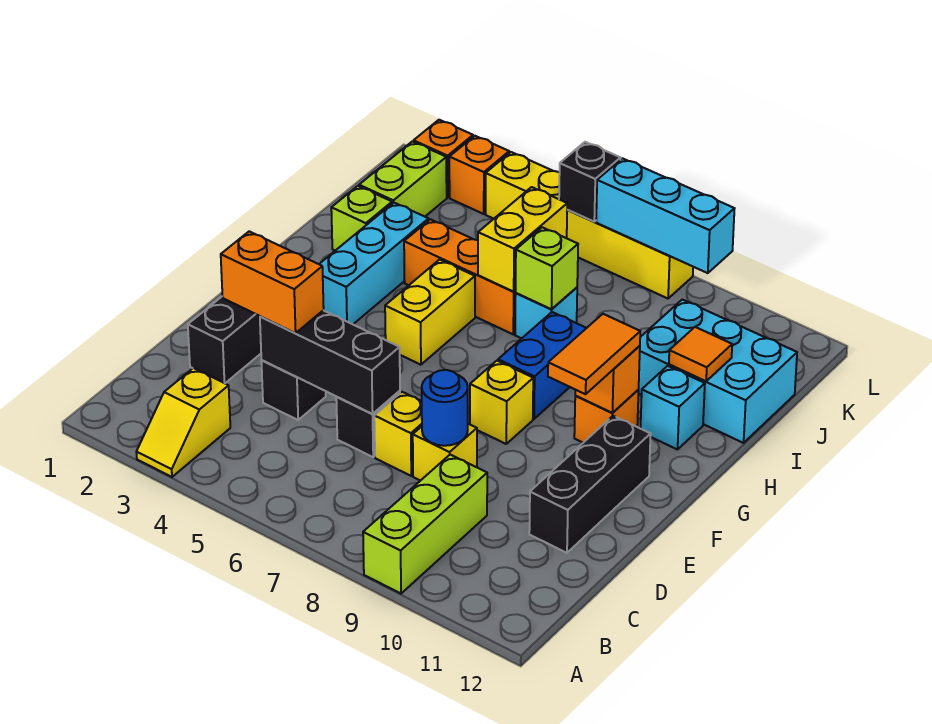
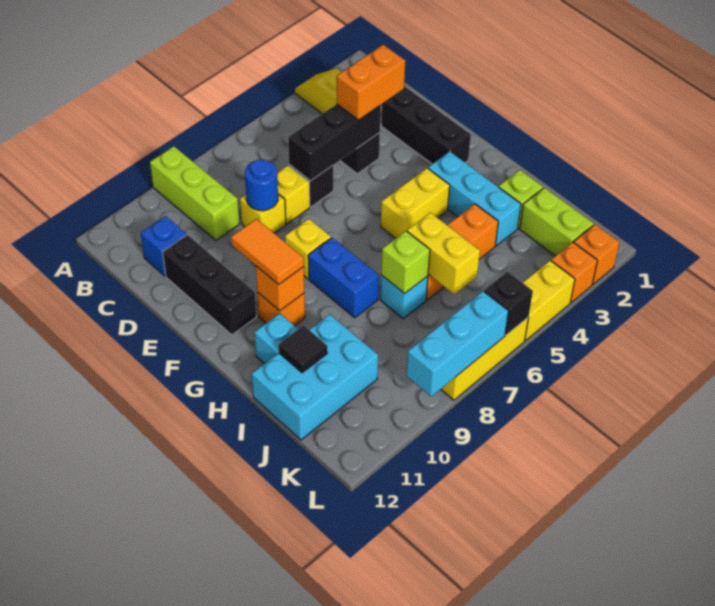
none -> blue 1x1 brick [141,216,187,276]
yellow 1x2 brick [385,260,475,365] -> yellow 1x2 brick turned to [381,168,450,239]
orange 1x1 tile [669,327,732,381] -> black 1x1 tile [278,325,327,373]

